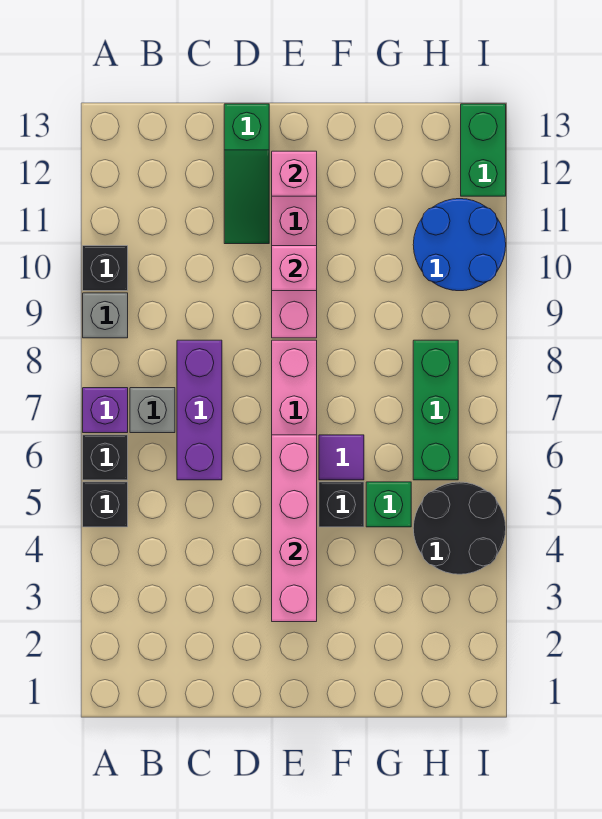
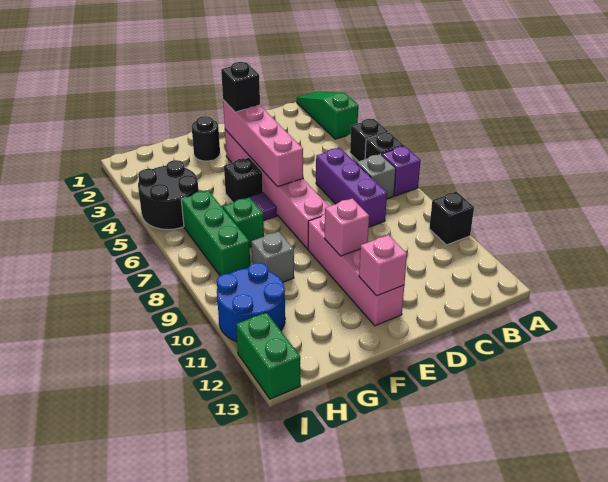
grey 1x1 brick [83,293,128,338] -> grey 1x1 brick moved to [251,232,294,282]
green 1x3 slope [224,104,269,244] -> green 1x3 slope moved to [297,91,358,139]
none -> black 1x1 brick [221,62,260,112]
none -> black 1x1 round brick [192,116,220,161]
green 1x1 brick [366,482,411,527] -> green 1x1 brick moved to [223,197,264,247]

